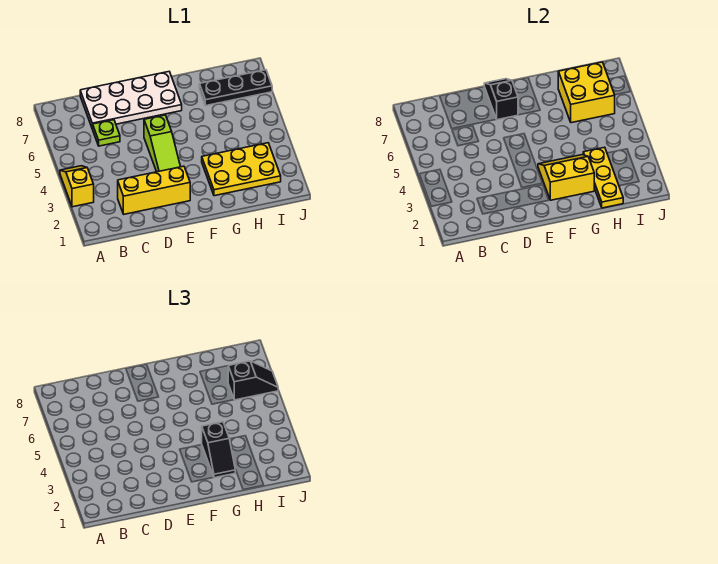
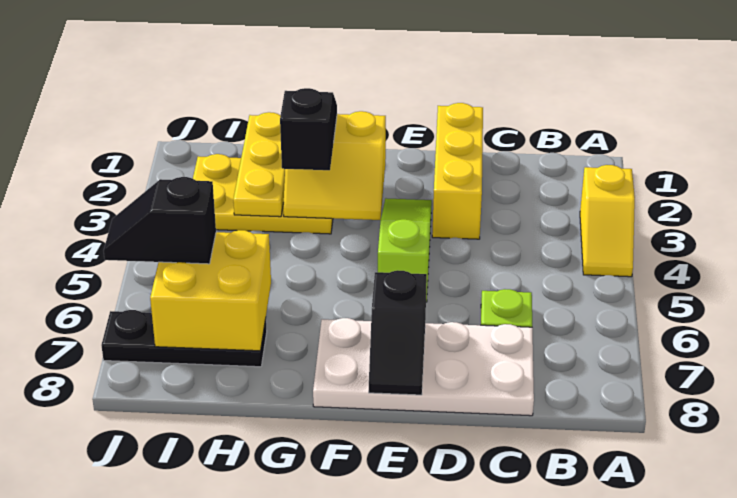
yellow 1x3 brick [118,166,190,214] -> yellow 1x3 brick turned to [432,103,483,239]

